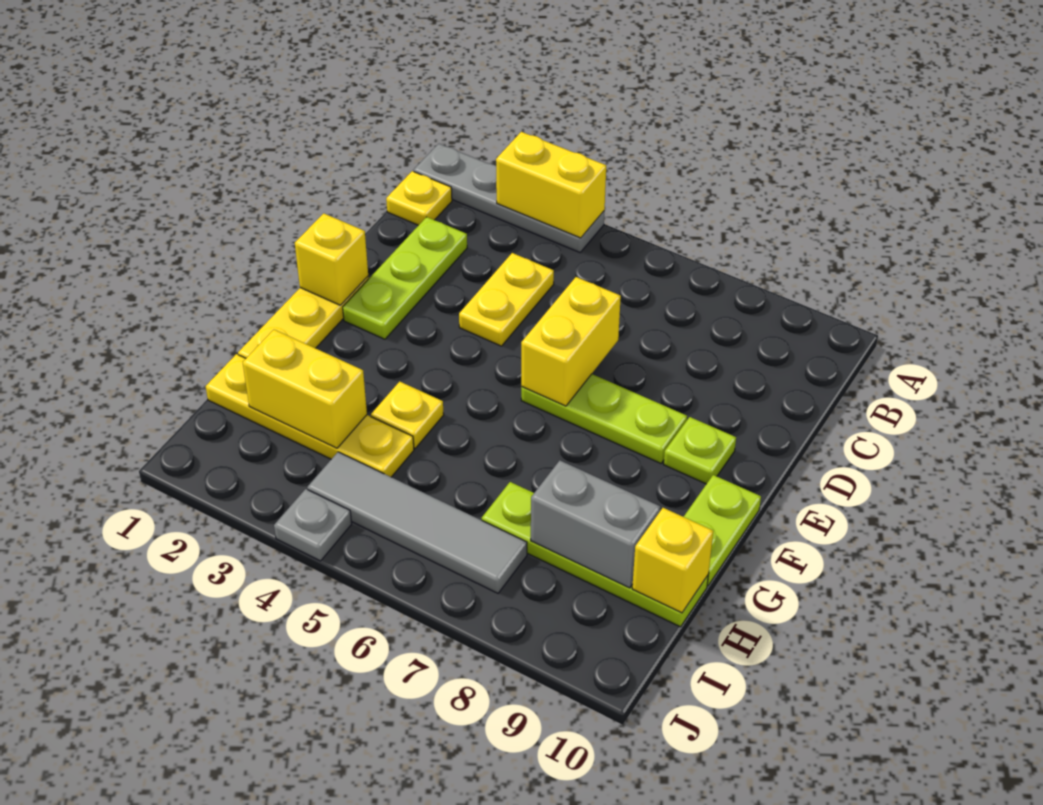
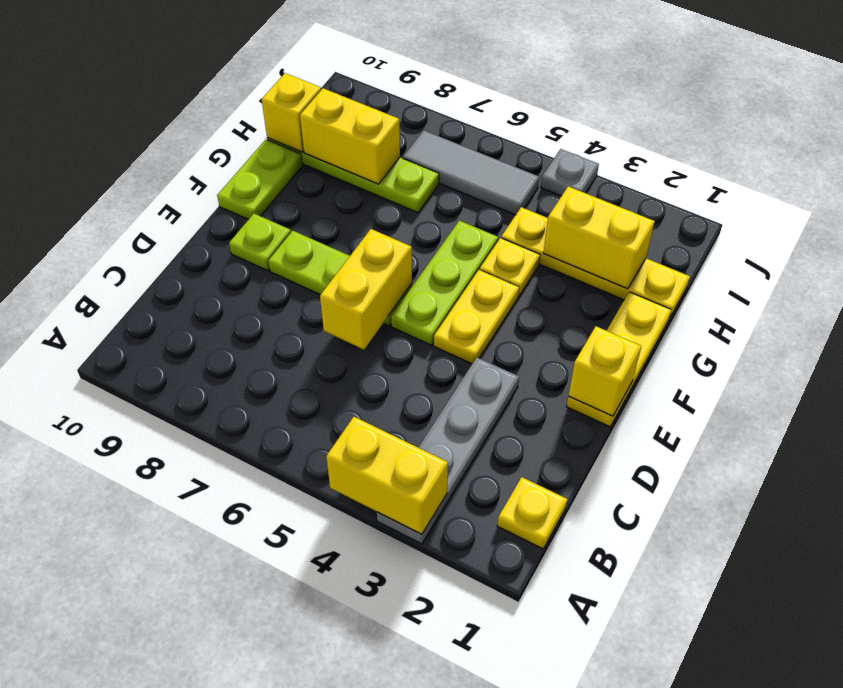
grey 1x4 plate [413,144,604,252] -> grey 1x4 plate turned to [377,357,519,544]
lime 1x3 plate [343,217,467,339] -> lime 1x3 plate moved to [391,221,498,345]
yellow 1x2 plate [459,253,554,346] -> yellow 1x2 plate moved to [434,270,519,364]
grey 1x2 brick [531,461,660,588] -> yellow 1x2 brick [300,88,400,184]
grey 1x4 tile [307,452,527,593] -> grey 1x3 tile [403,130,539,215]

